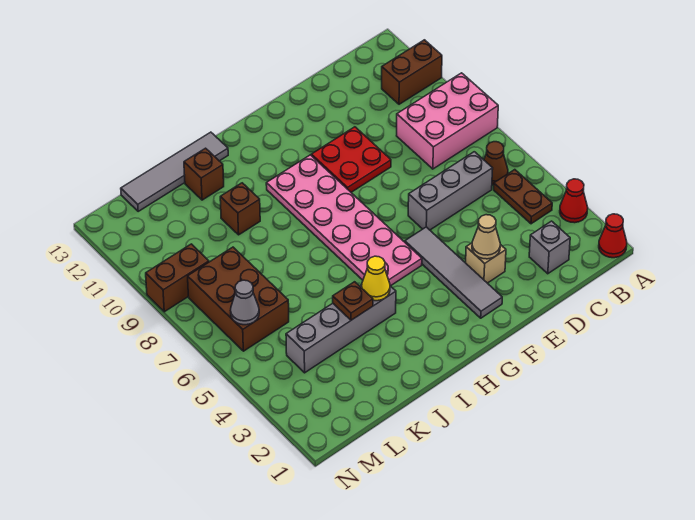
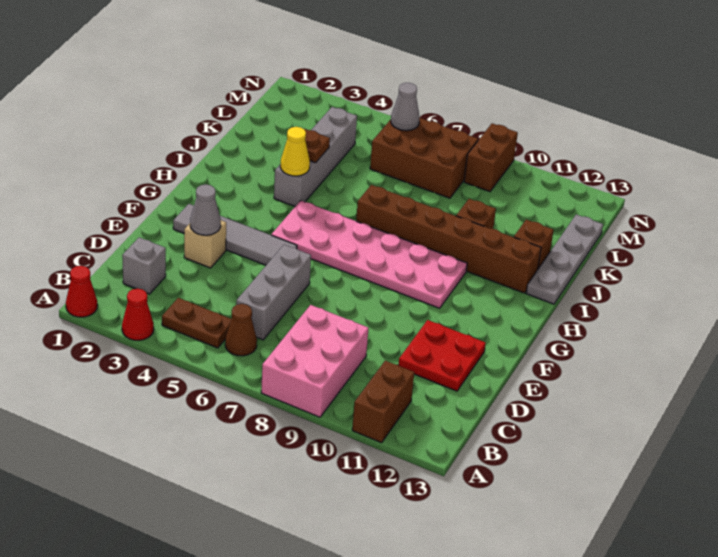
tan 1x1 cone [472,215,500,259] -> grey 1x1 cone [190,184,221,235]
red 2x2 plate [311,127,391,192] -> red 2x2 plate moved to [398,320,486,391]
none -> brown 1x6 brick [356,185,541,293]
grey 1x4 tile [121,132,228,211] -> grey 1x4 plate [526,214,603,304]

